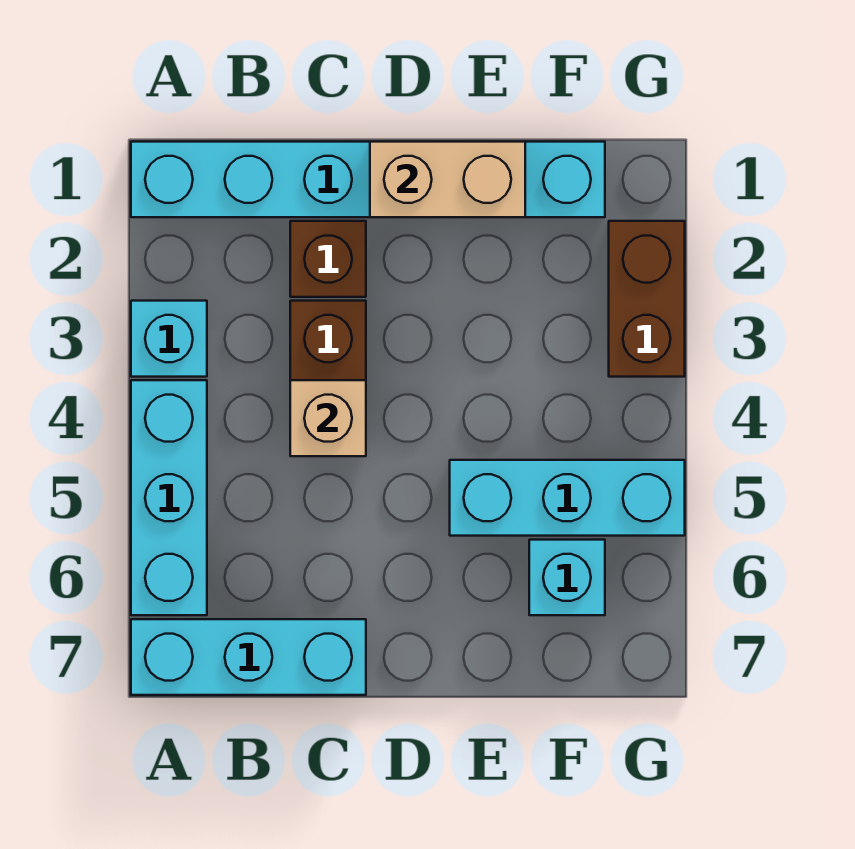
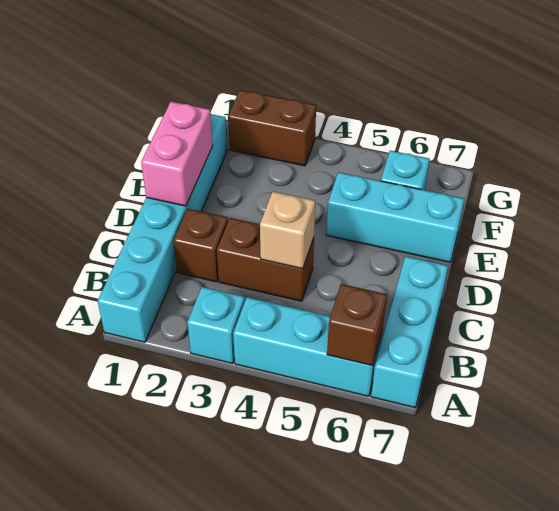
none -> brown 1x1 brick [327,284,387,366]
tan 1x2 brick [370,142,525,217] -> pink 1x2 brick [141,102,213,206]
cyan 1x3 brick [450,460,685,536] -> cyan 1x3 brick turned to [326,172,464,262]

